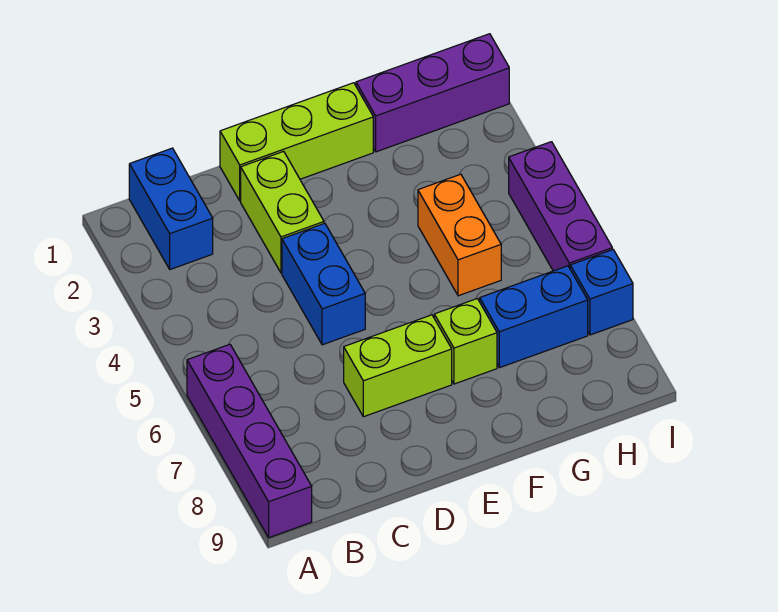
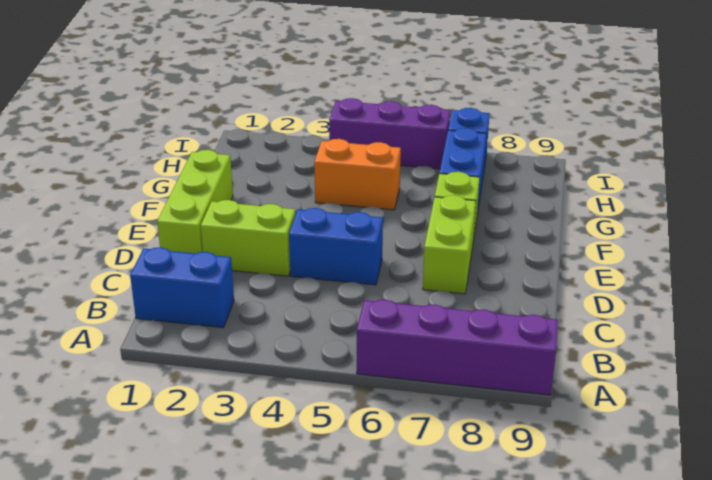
purple 1x3 brick [356,34,509,152] -> none

